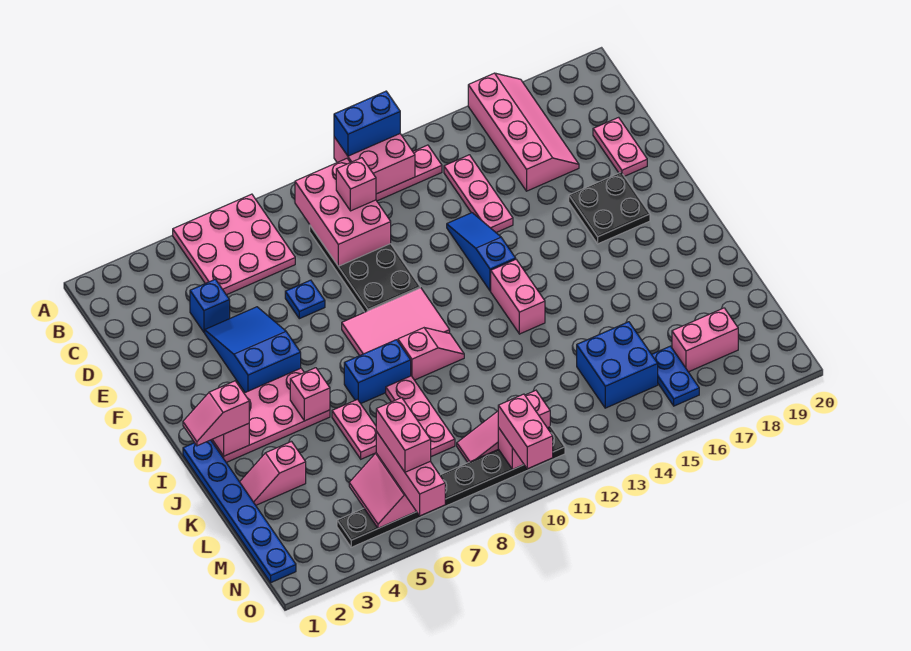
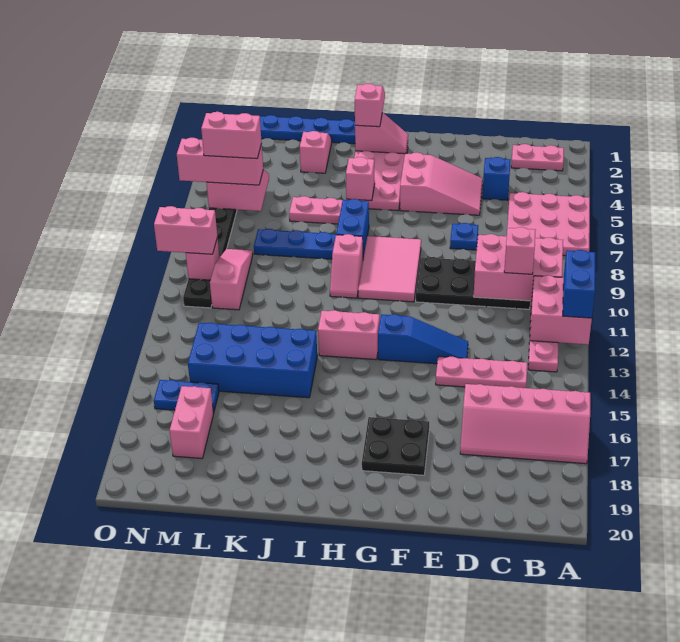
pink 1x2 plate [593,117,647,176] -> pink 1x2 plate moved to [511,144,564,171]
blue 2x3 slope [205,307,301,392] -> pink 2x3 slope [400,152,483,215]
pink 1x3 plate [386,376,455,457] -> blue 1x3 plate [254,229,336,259]
blue 2x2 brick [577,322,658,408] -> blue 2x4 brick [188,323,317,398]

